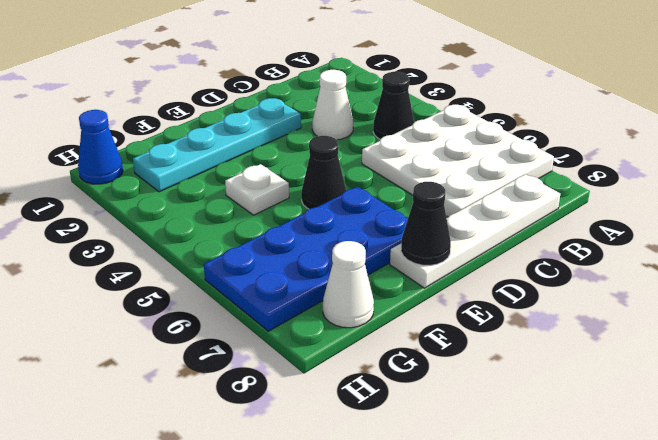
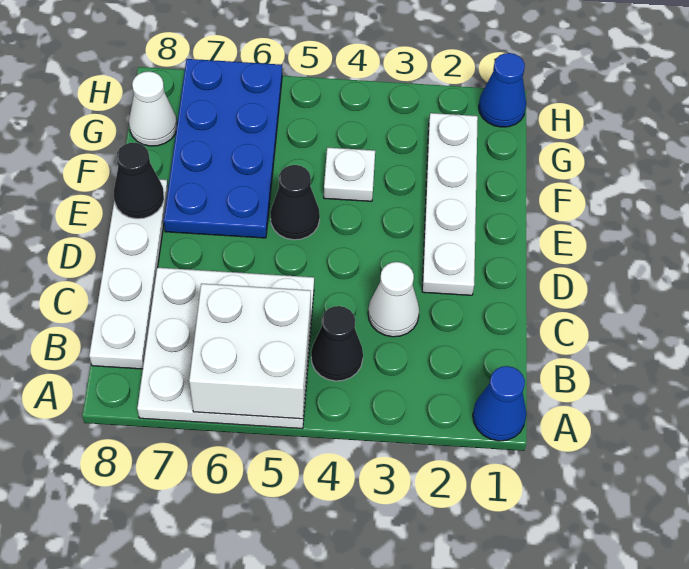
none -> blue 1x1 cone [473,366,527,441]
none -> white 2x2 brick [189,284,311,419]
cyan 1x4 plate [133,98,301,192] -> white 1x4 plate [422,113,478,295]

